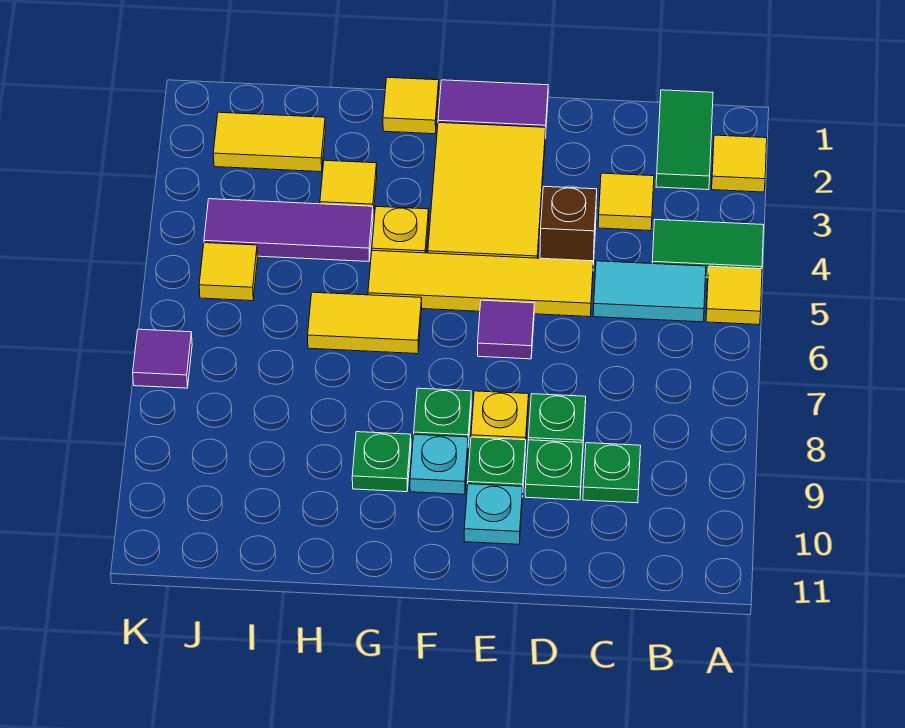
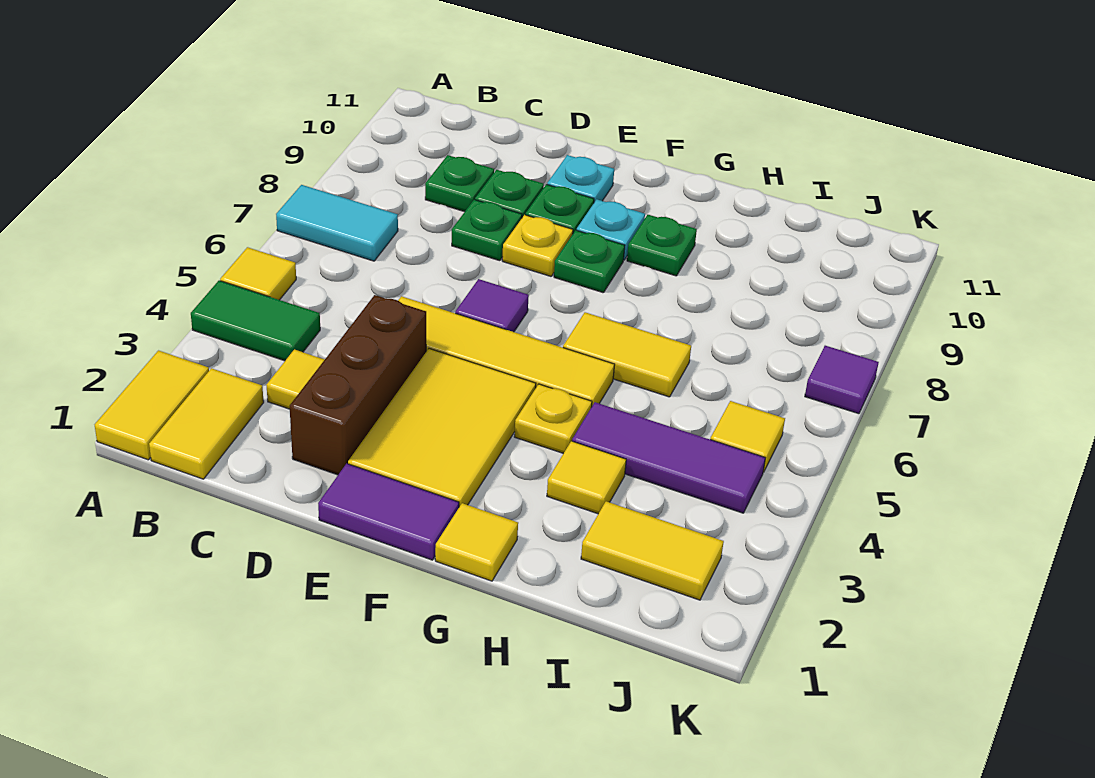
yellow 1x1 tile [712,135,767,192] -> yellow 1x2 tile [95,351,209,460]
green 1x2 tile [656,90,713,190] -> yellow 1x2 tile [149,368,264,479]
cyan 1x2 tile [593,261,706,322] -> cyan 1x2 tile moved to [276,185,398,261]
brown 1x1 brick [540,186,597,265] -> brown 1x3 brick [290,295,426,475]

